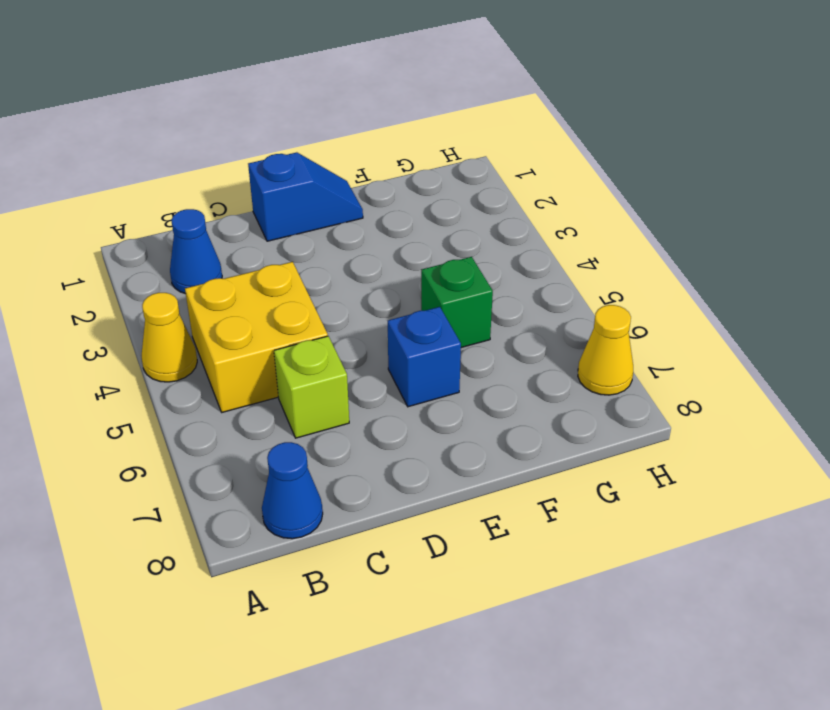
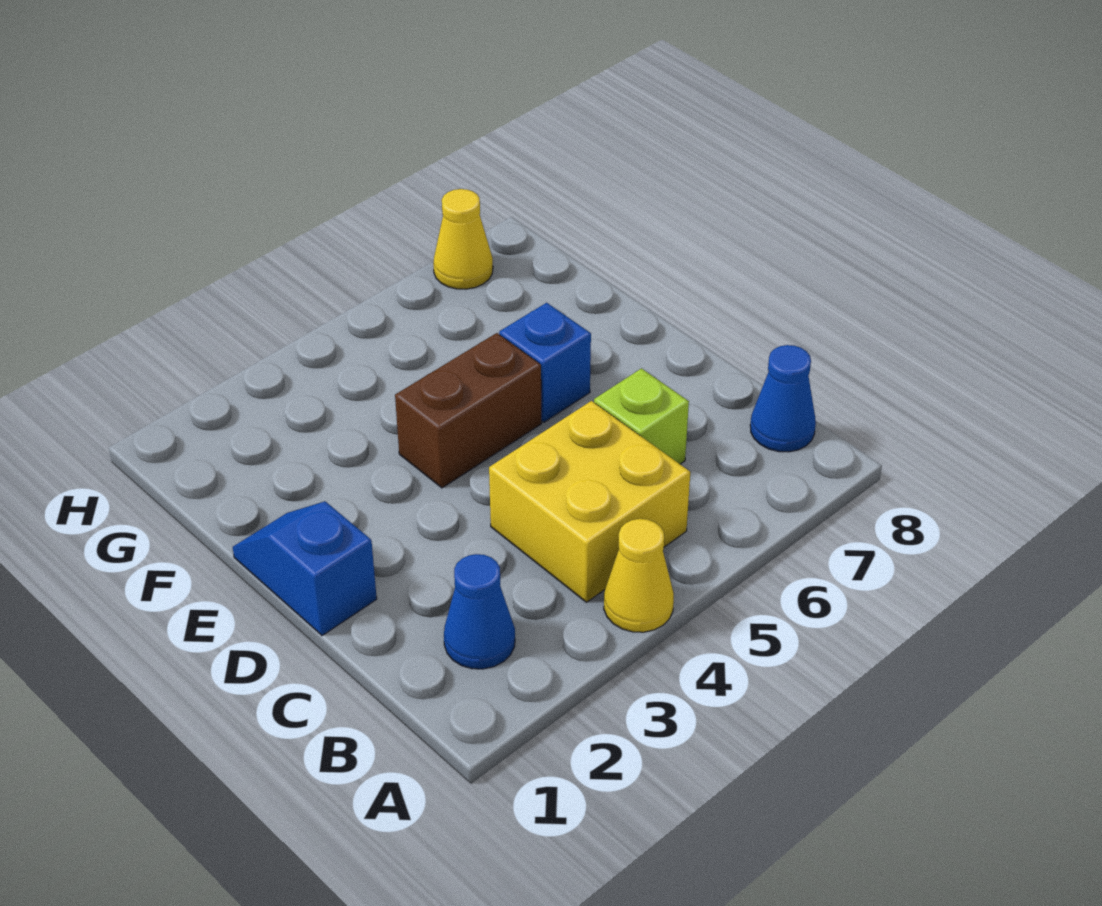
none -> brown 1x2 brick [395,333,541,488]
green 1x1 brick [421,257,493,348] -> none

